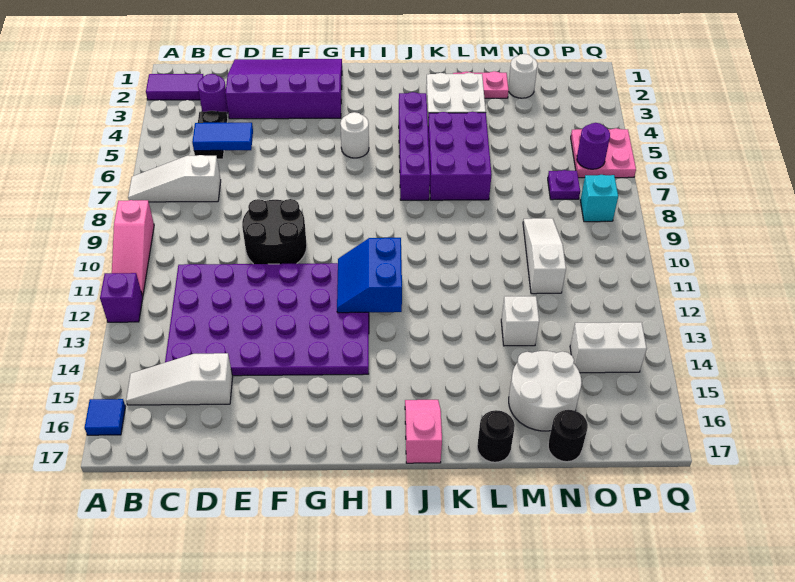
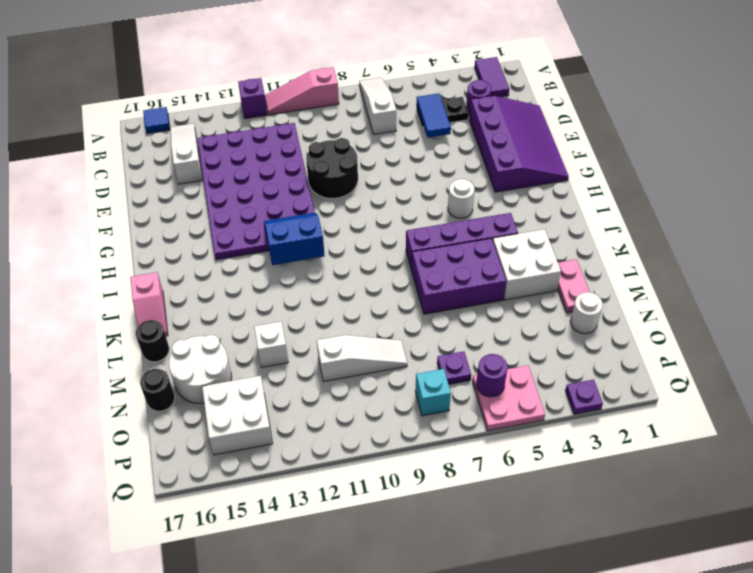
pink 1x2 slope [405,400,442,463] -> pink 1x2 slope turned to [130,272,168,336]
white 1x2 brick [570,322,647,373] -> white 2x2 brick [202,376,273,455]
none -> purple 1x1 plate [565,380,603,414]

